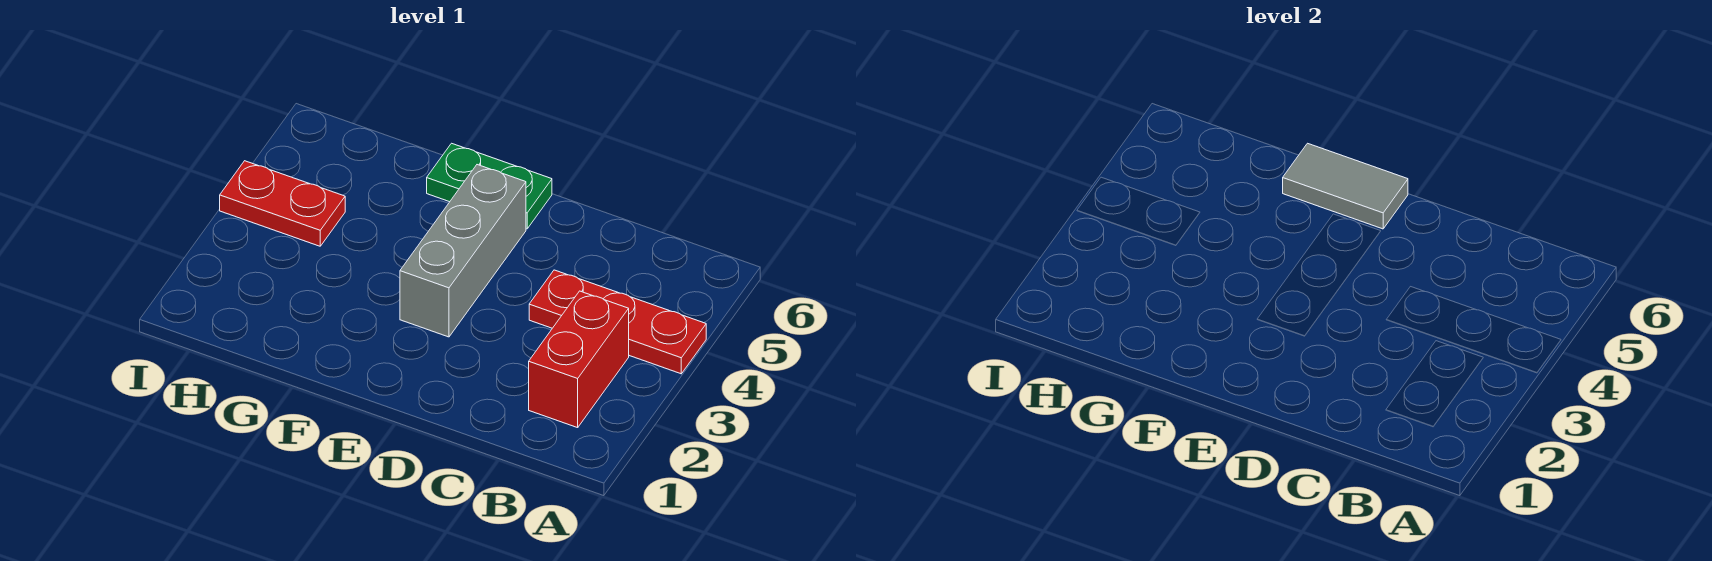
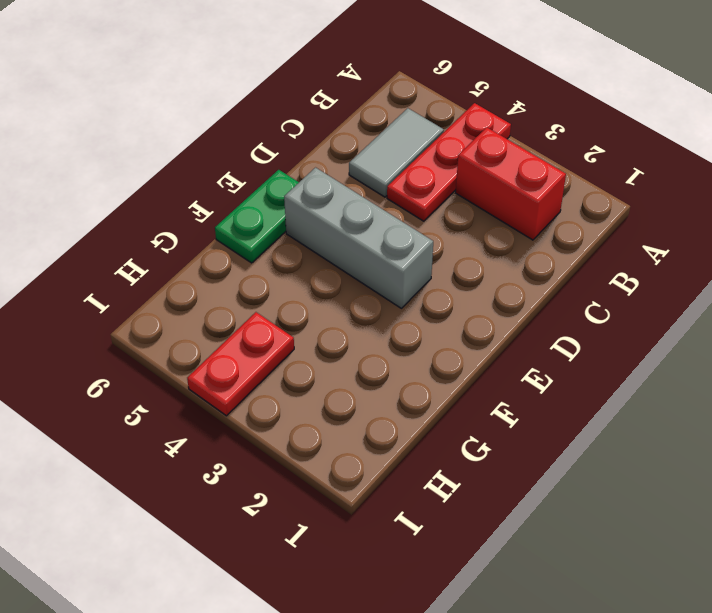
grey 1x2 tile [1283,143,1408,229] -> grey 1x2 tile moved to [349,108,444,197]

